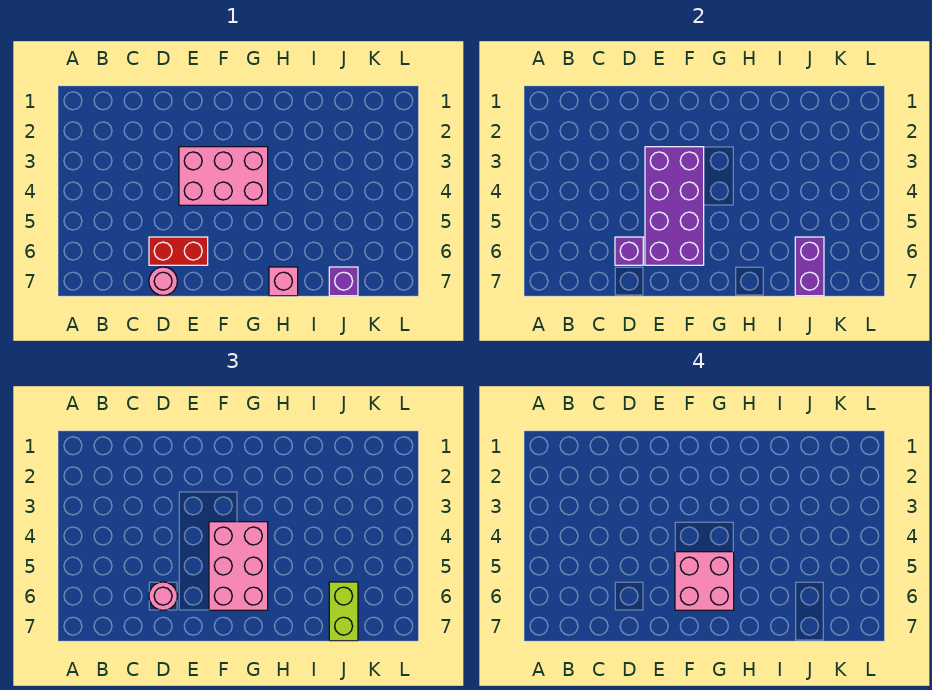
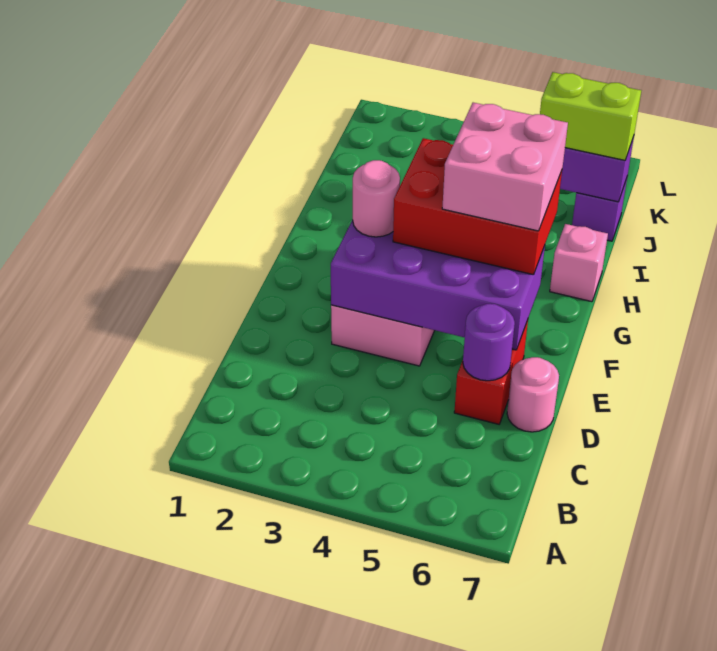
purple 1x1 brick [615,237,643,265] -> purple 1x1 round brick [463,304,515,381]
pink 1x1 round brick [149,582,177,610] -> pink 1x1 round brick moved to [353,160,400,237]
pink 2x3 brick [209,522,268,610] -> red 2x3 brick [393,138,562,275]

